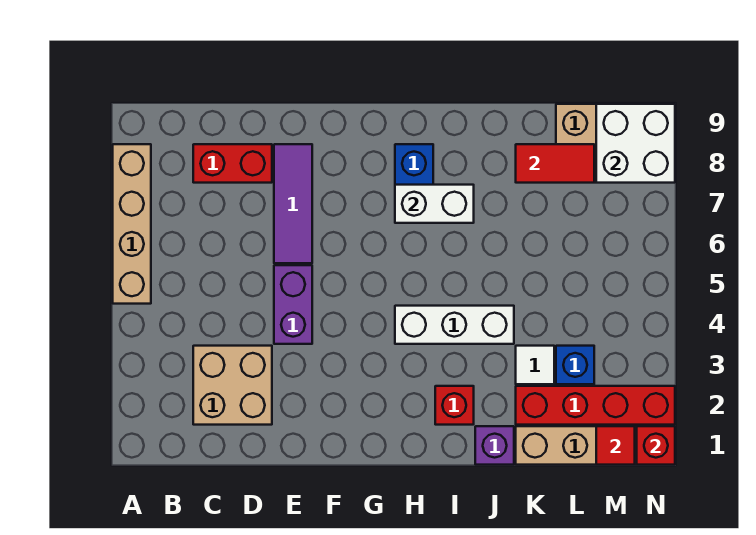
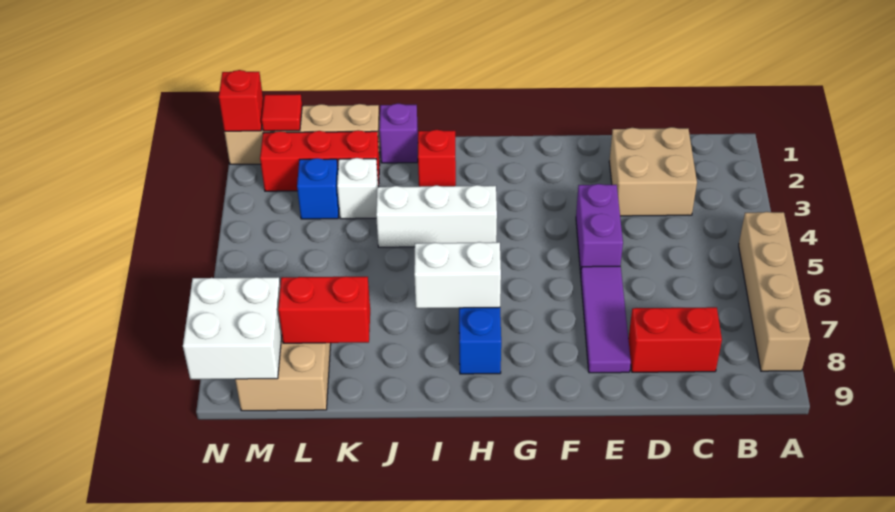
red 1x4 brick [516,386,675,425] -> red 1x3 brick [260,130,380,191]
white 1x1 tile [516,346,554,384] -> white 1x1 brick [337,158,378,219]
red 1x2 tile [516,144,594,183] -> red 1x2 brick [278,276,370,343]

